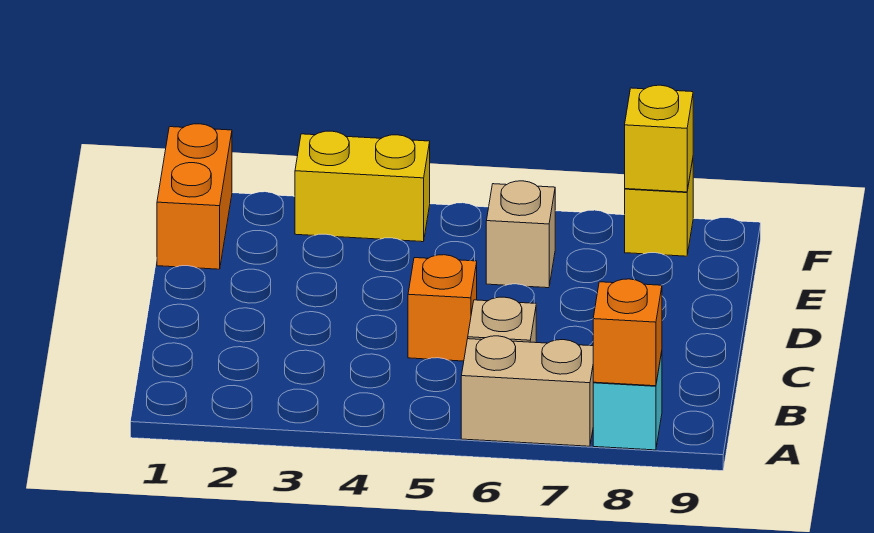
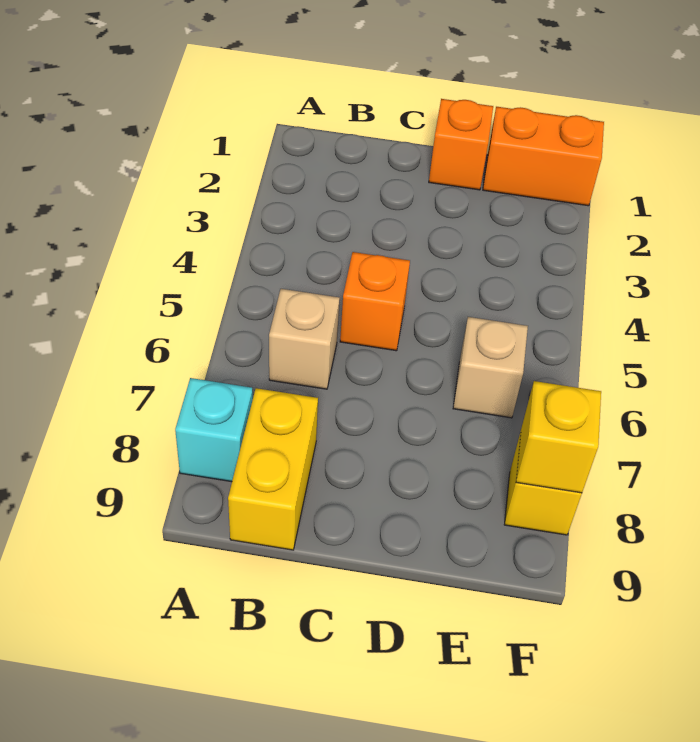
tan 1x2 brick [461,336,593,446] -> none
orange 1x1 brick [593,279,662,386] -> orange 1x1 brick moved to [429,99,493,190]
yellow 1x2 brick [295,131,430,242] -> yellow 1x2 brick moved to [228,388,318,550]

